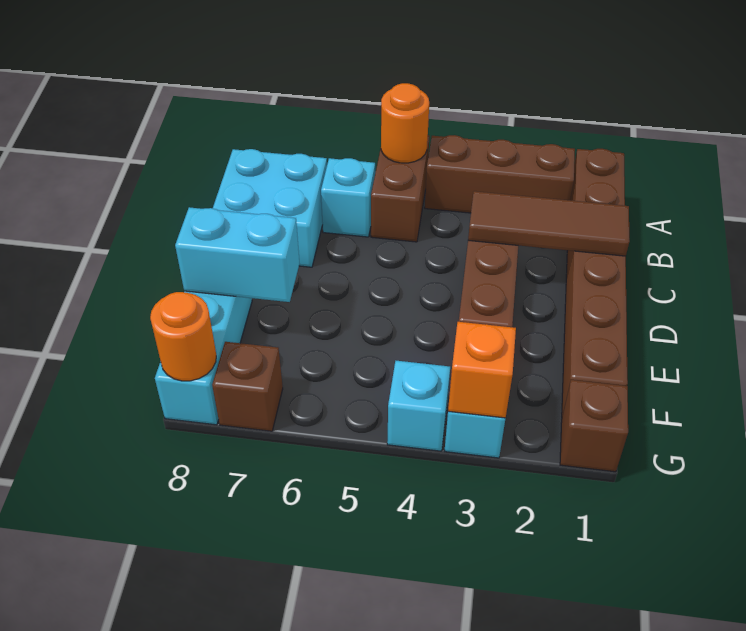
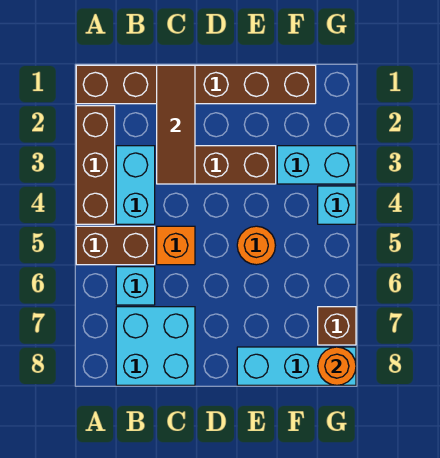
orange 1x1 round brick [381,83,429,163] -> orange 1x1 round brick moved to [237,226,275,265]
cyan 1x2 brick [175,207,299,302] -> cyan 1x2 brick moved to [116,146,155,224]
brown 1x1 brick [560,380,628,472] -> none
orange 1x1 brick [448,322,516,418] -> orange 1x1 brick moved to [157,226,195,265]

